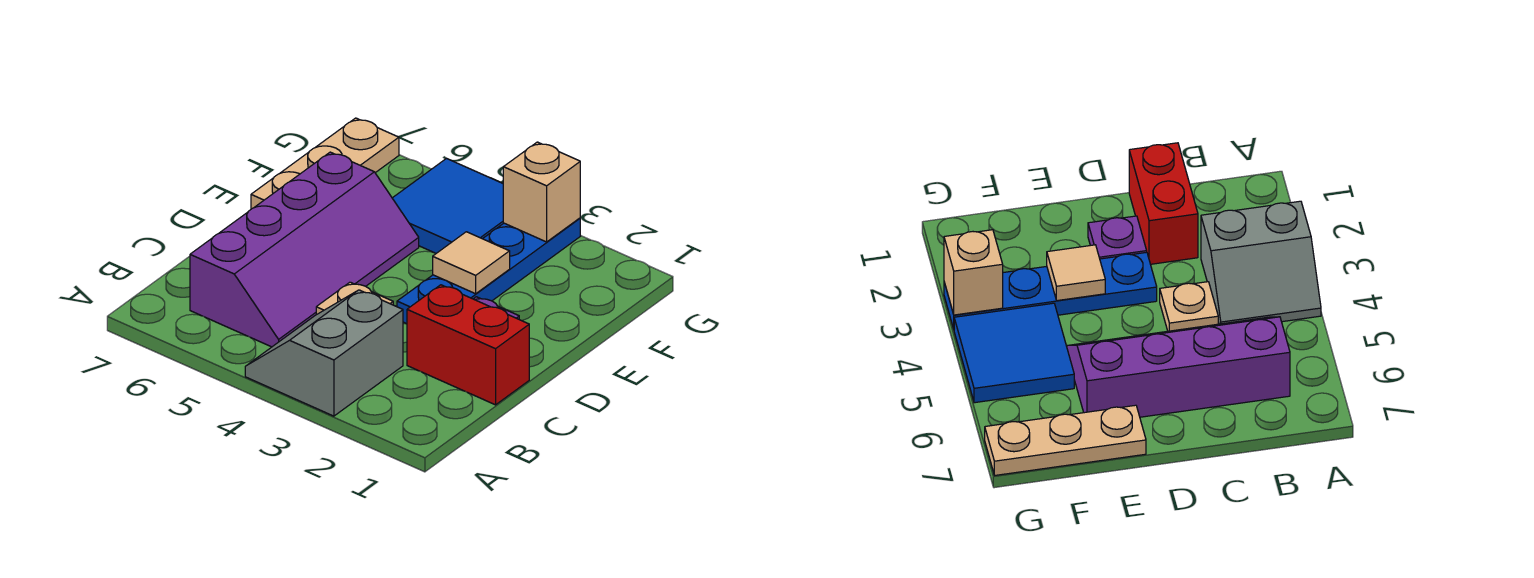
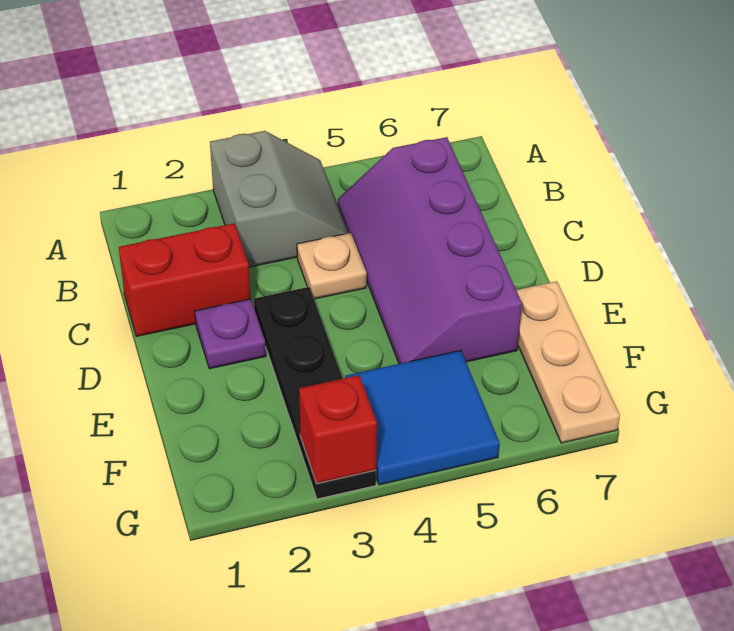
blue 1x4 plate [397,218,580,324] -> black 1x4 plate [254,287,376,499]
tan 1x1 tile [433,232,510,294] -> none
tan 1x1 brick [503,142,580,242] -> red 1x1 brick [299,375,377,484]

